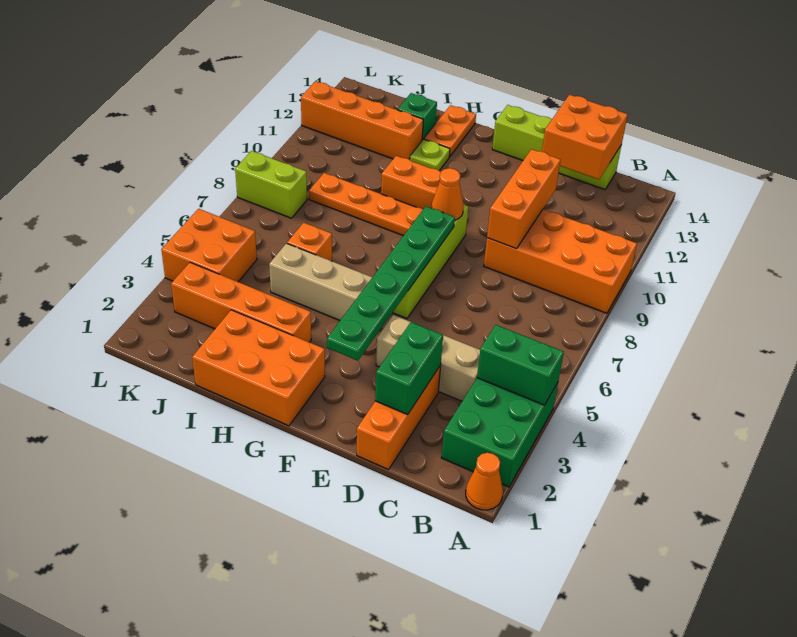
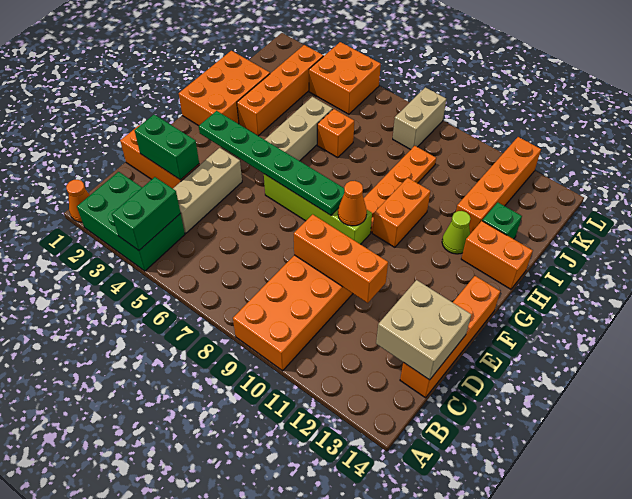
orange 2x2 brick [542,95,628,180] -> tan 2x2 brick [376,280,471,380]
lime 1x4 brick [492,105,621,189] -> orange 1x4 brick [400,276,500,398]
lime 1x1 plate [410,139,450,171] -> lime 1x1 cone [442,211,470,254]
orange 1x2 plate [424,105,476,157] -> orange 1x2 brick [461,221,533,289]
lime 1x2 brick [235,151,307,218] -> tan 1x2 brick [393,87,446,150]

